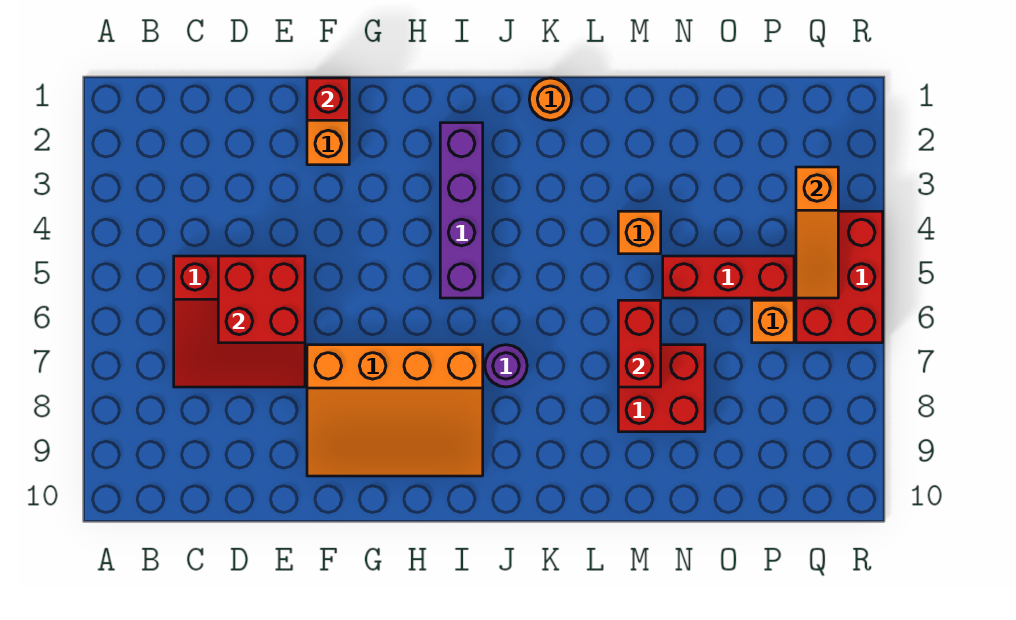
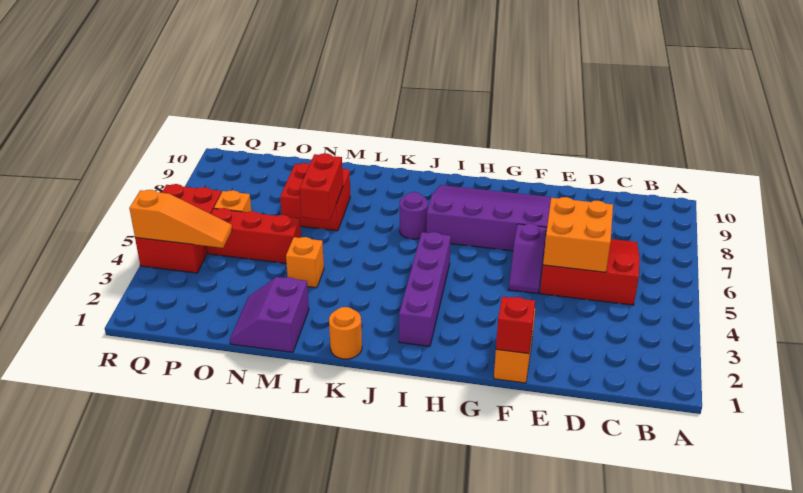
red 2x2 brick [218,256,305,343] -> orange 2x2 brick [543,197,613,272]
none -> purple 1x2 slope [509,224,547,294]
orange 3x4 slope [307,345,483,476] -> purple 3x4 slope [426,185,551,251]
none -> purple 2x2 slope [230,277,309,352]
orange 1x3 slope [796,167,838,298] -> orange 1x3 slope turned to [129,190,232,248]

